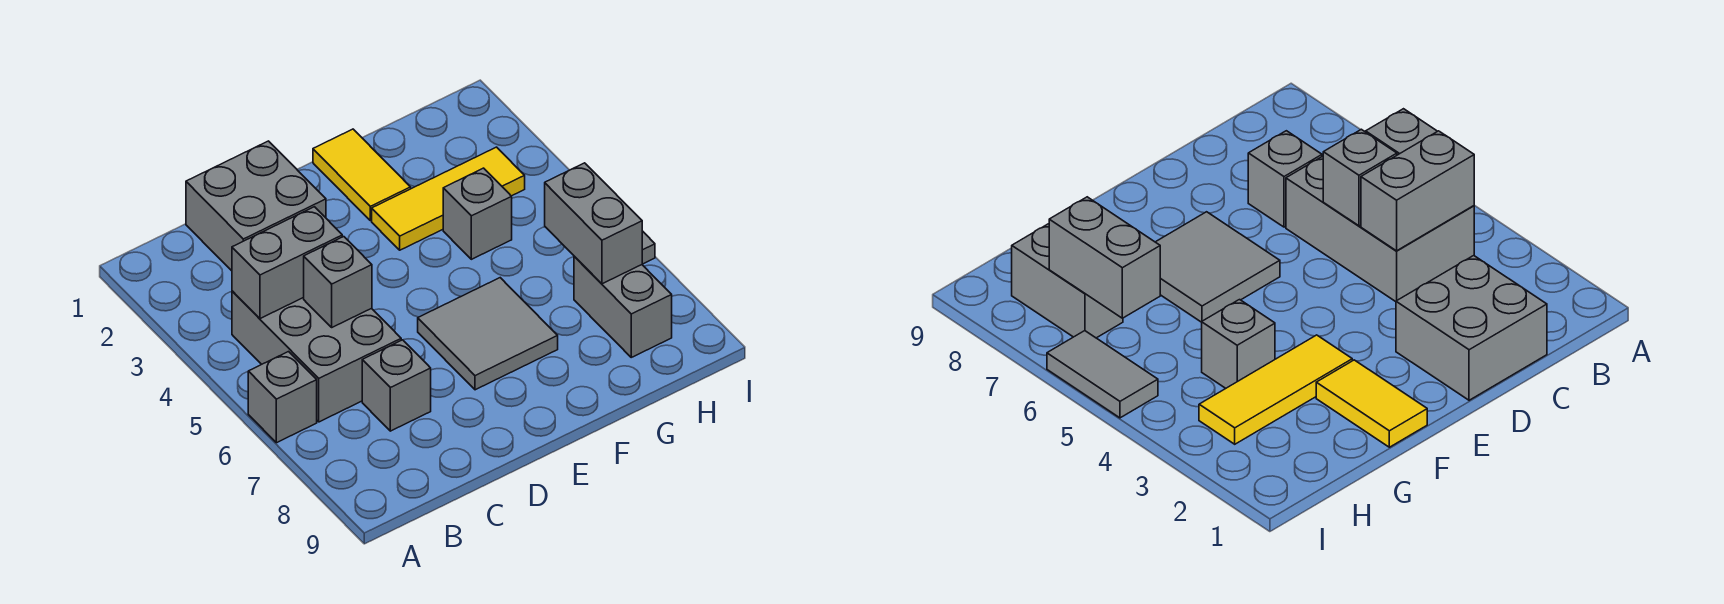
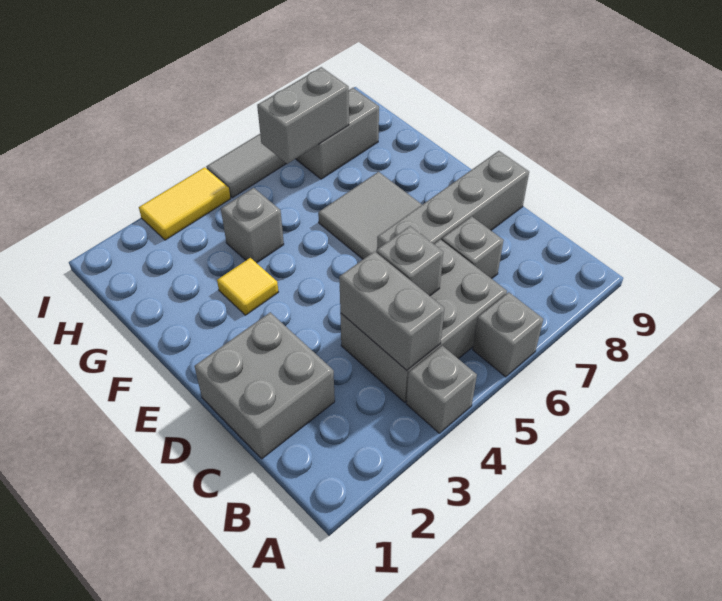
none -> grey 1x1 brick [406,346,477,433]
none -> grey 1x4 brick [377,151,529,249]
yellow 1x2 tile [313,129,411,221] -> yellow 1x2 tile moved to [139,167,231,240]
yellow 1x3 tile [372,147,525,250] -> yellow 1x1 tile [217,258,278,315]

